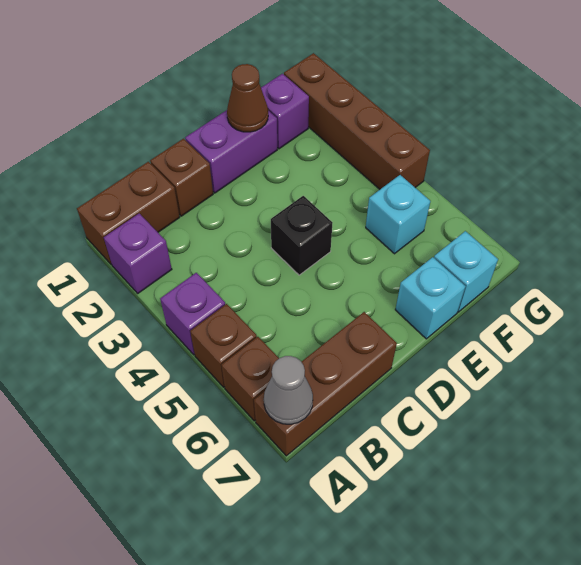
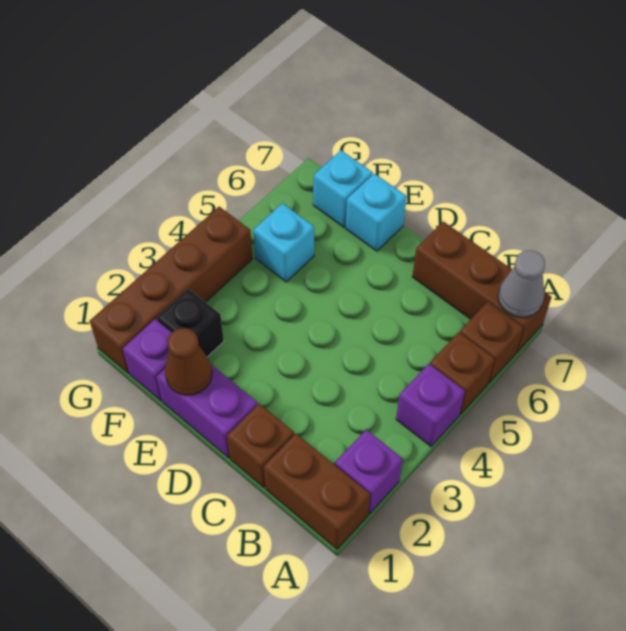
black 1x1 brick [271,196,332,275] -> black 1x1 brick moved to [157,289,224,357]

